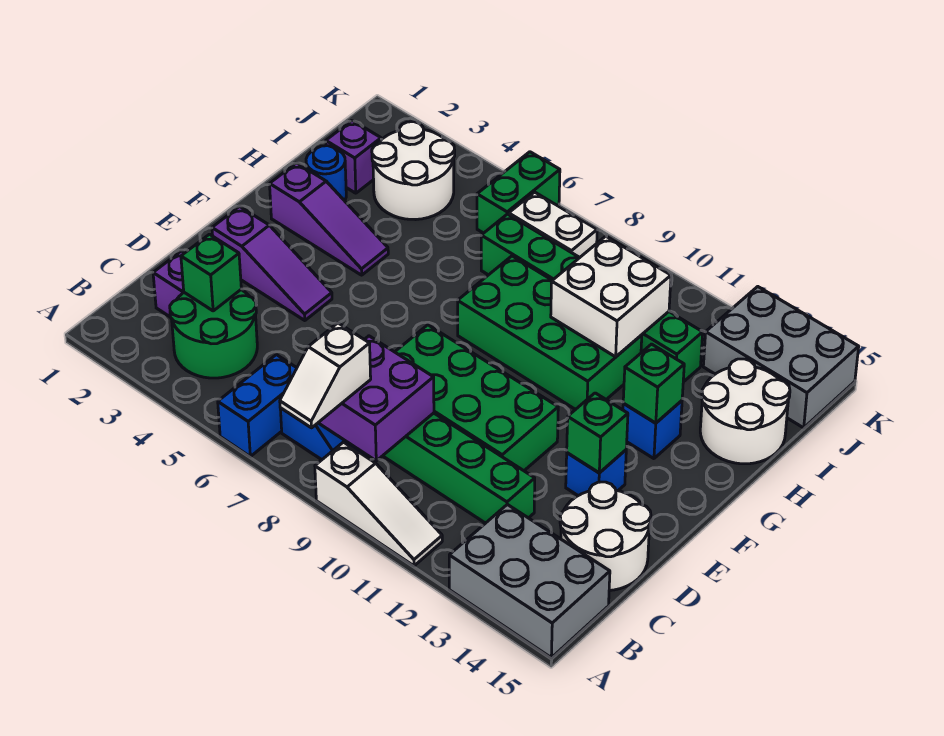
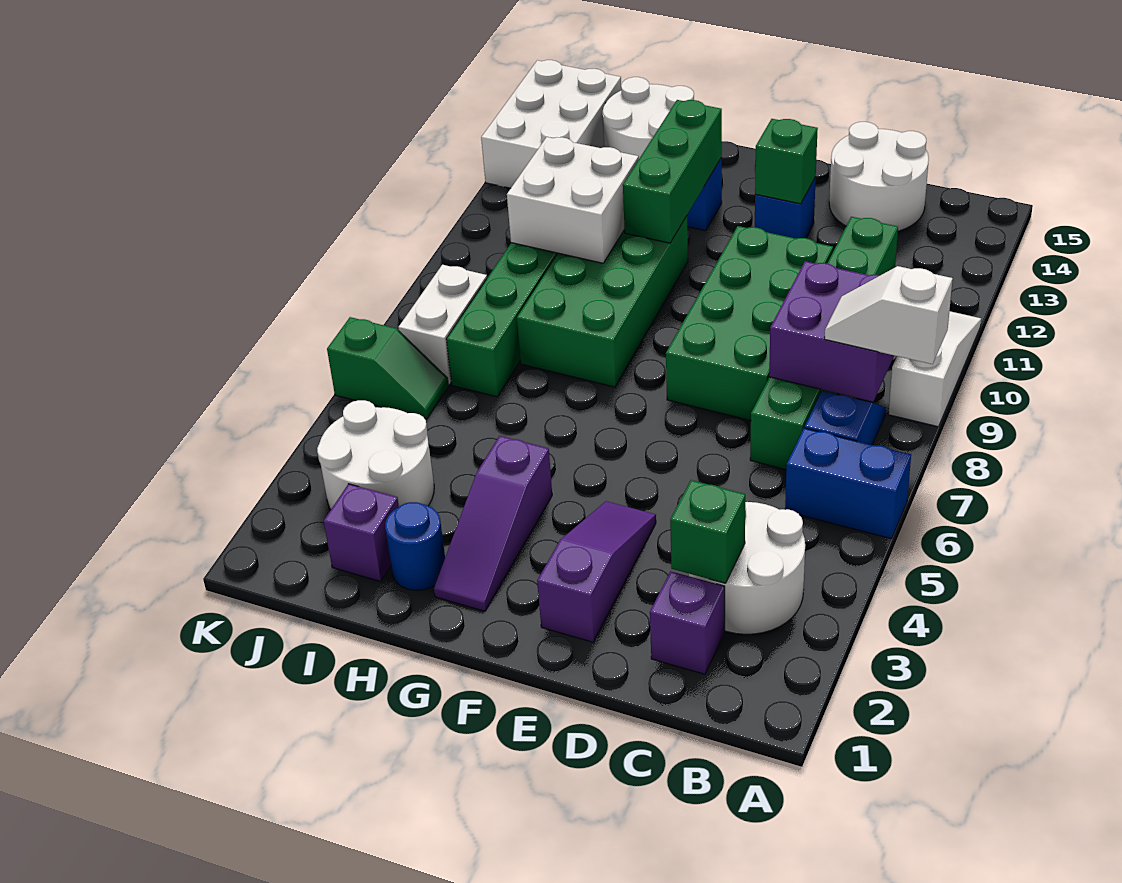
white 1x2 slope [280,323,371,428] -> white 1x2 slope turned to [824,266,953,364]
grey 2x3 brick [449,504,610,658] -> none
green 2x2 round brick [170,290,257,378] -> white 2x2 round brick [689,502,805,634]
purple 1x3 slope [270,163,388,275] -> purple 1x3 slope turned to [434,436,552,611]
green 1x1 brick [623,344,684,423] -> green 1x3 brick [623,100,722,243]
green 1x2 brick [477,152,560,233] -> green 1x2 slope [327,317,448,419]
grey 2x3 brick [703,287,859,428] -> white 2x3 brick [481,60,621,188]

